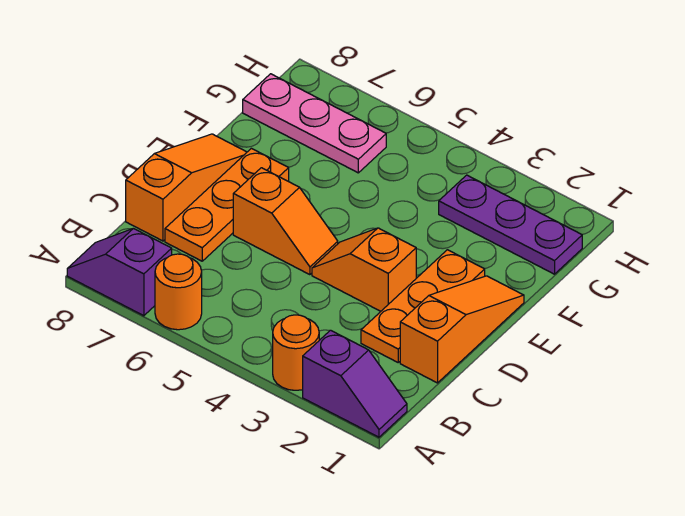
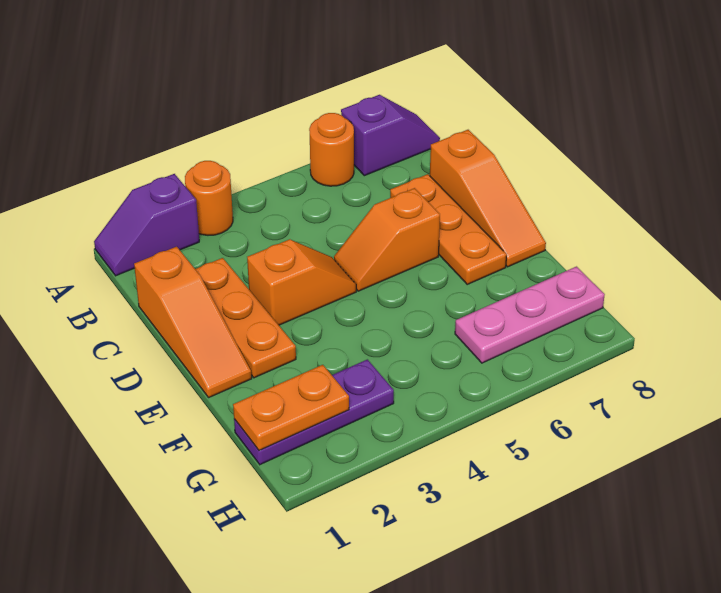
none -> orange 1x2 plate [233,365,349,450]

